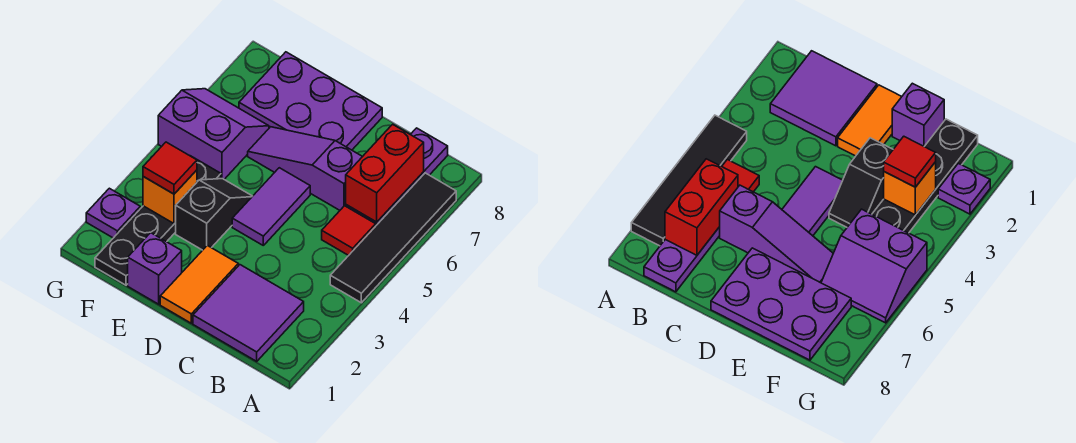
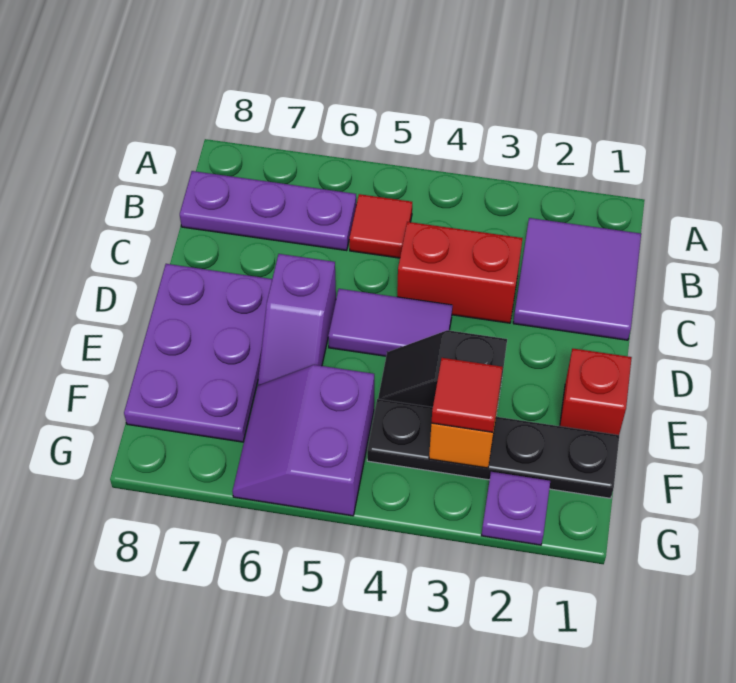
black 1x4 tile [330,173,456,303] -> none
red 1x2 brick [346,124,424,222] -> red 1x2 brick moved to [397,222,523,323]
purple 1x3 slope [248,127,363,210] -> purple 1x2 slope [258,254,336,385]
orange 1x2 tile [160,245,238,323] -> none
purple 1x1 brick [128,233,182,304] -> red 1x1 brick [560,349,632,435]

